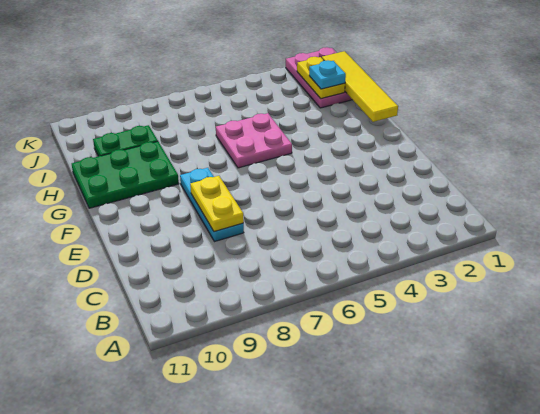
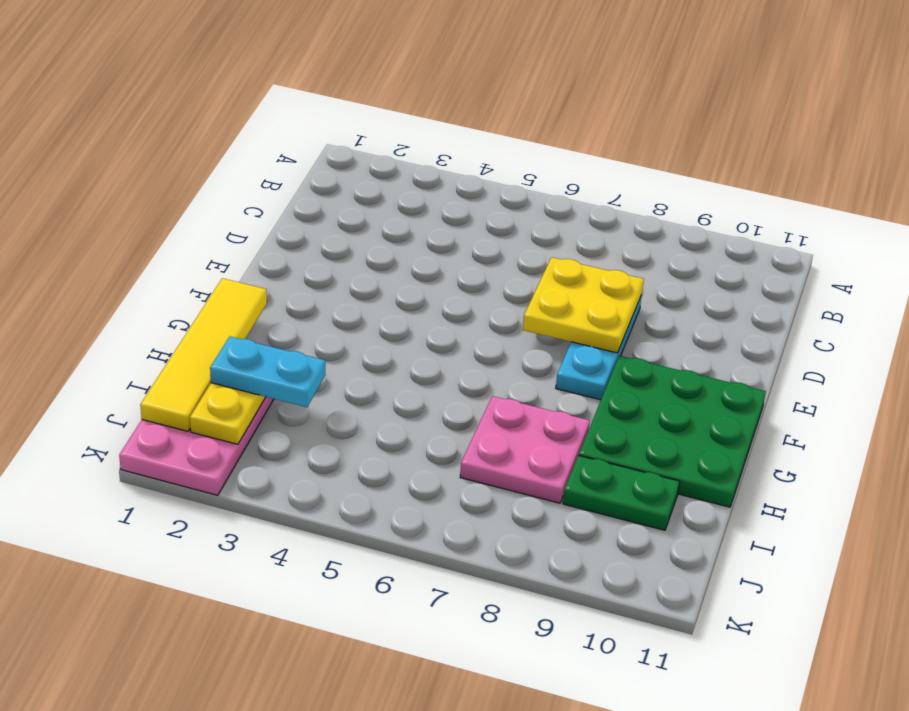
yellow 1x2 plate [190,176,244,232] -> yellow 2x2 plate [523,257,644,353]
pink 2x2 plate [216,113,292,168] -> pink 2x2 plate moved to [460,396,590,503]
green 2x3 plate [72,141,179,208] -> green 3x3 plate [579,356,766,507]
cyan 1x1 plate [309,60,346,89] -> cyan 1x2 plate [210,337,325,407]

